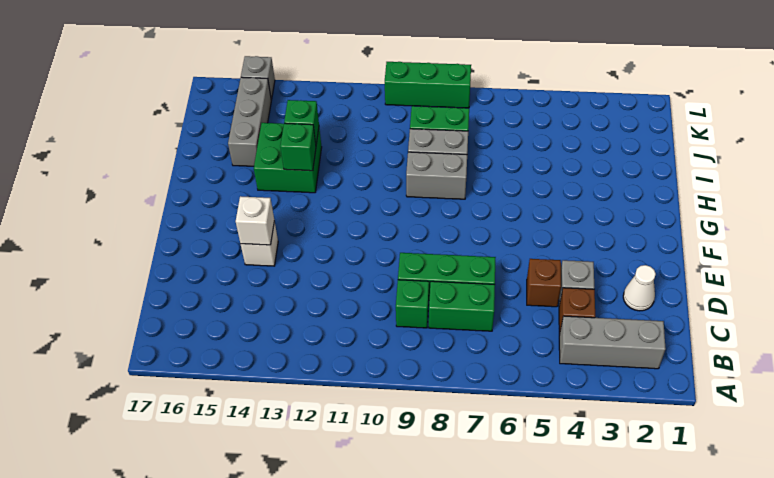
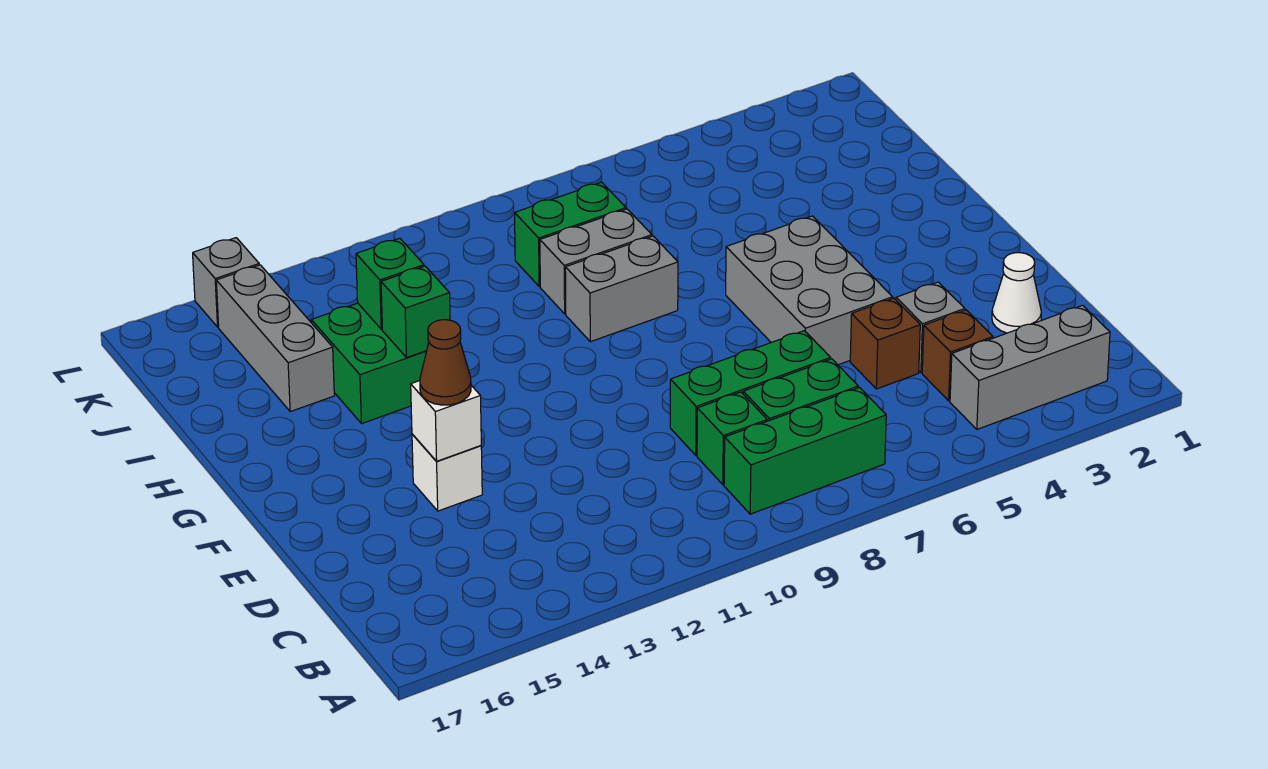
none -> grey 2x3 brick [726,216,893,365]
none -> brown 1x1 cone [420,320,471,405]
green 1x3 brick [385,62,471,108] -> green 1x3 brick moved to [724,388,886,514]

